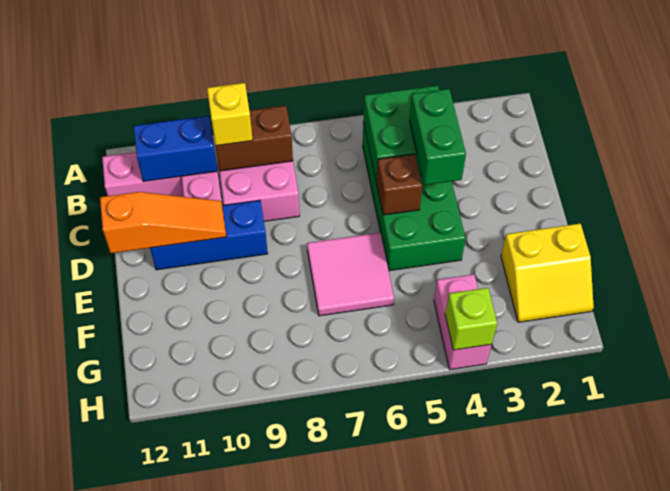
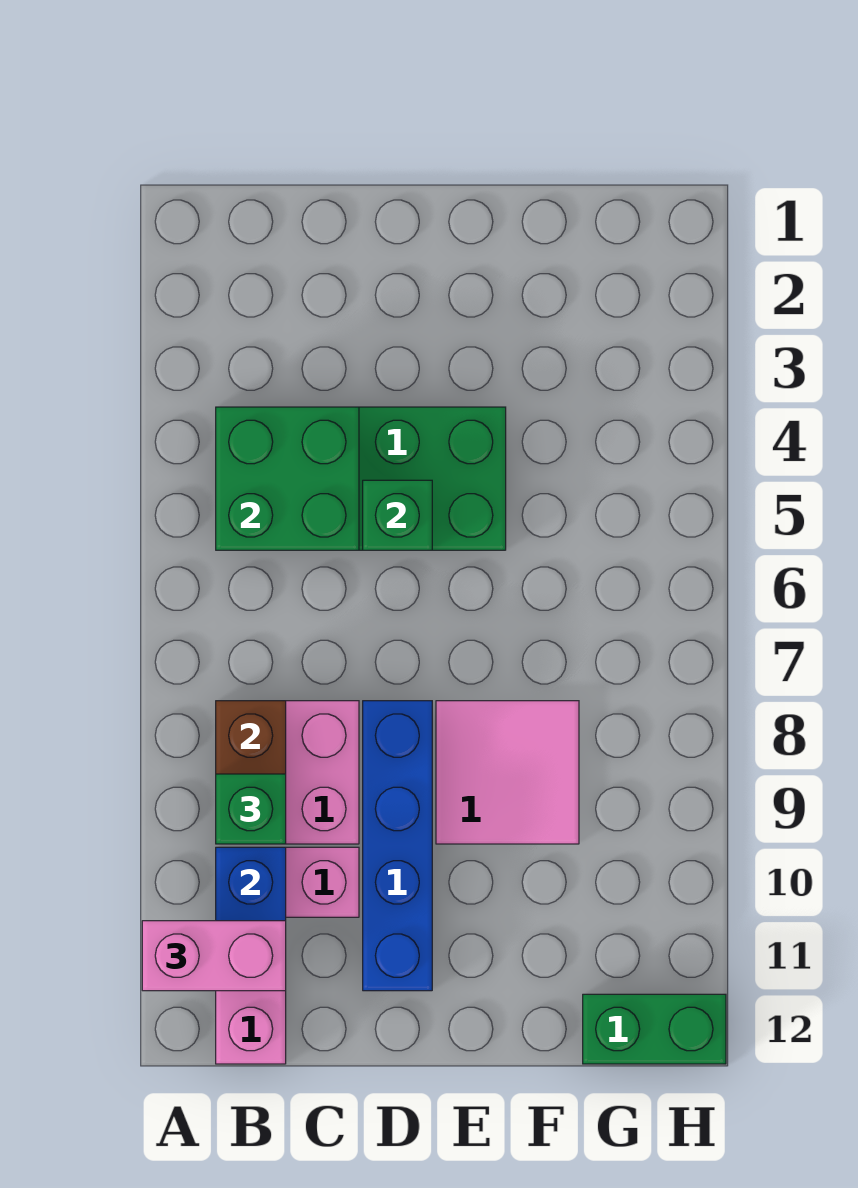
yellow 1x1 brick [207,83,253,146] -> green 1x1 brick [216,774,286,844]
green 1x2 brick [410,89,466,185] -> green 1x2 brick moved to [583,994,726,1064]
brown 1x1 brick [377,154,422,215] -> green 1x1 brick [363,480,432,550]
blue 1x3 brick [150,200,268,270] -> blue 1x4 brick [363,701,432,991]
orange 1x3 slope [100,192,226,253] -> none
pink 2x2 tile [307,233,394,316] -> pink 2x2 tile moved to [436,701,579,844]
yellow 2x2 slope [501,223,594,322] -> none
pink 1x2 brick [434,274,491,370] -> pink 1x2 brick moved to [142,921,286,991]
lime 1x1 brick [445,288,497,350] -> none

